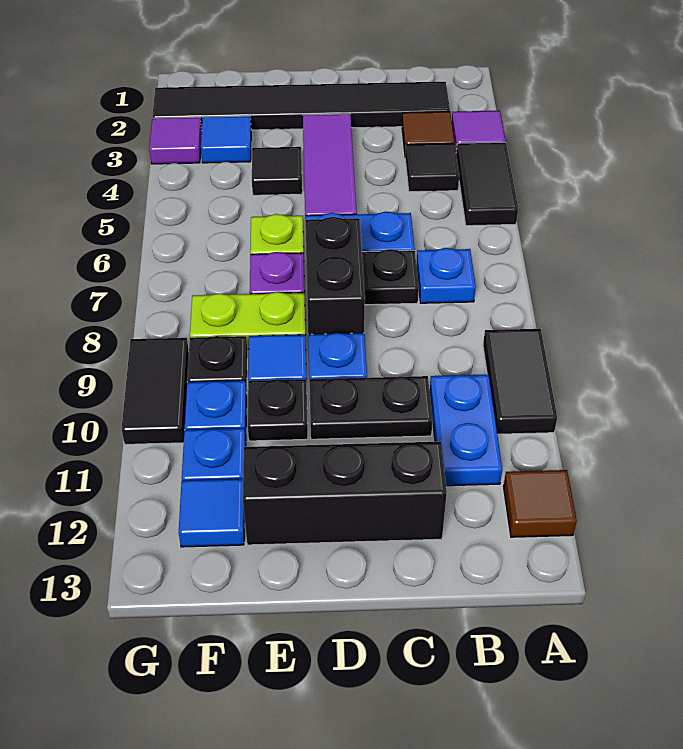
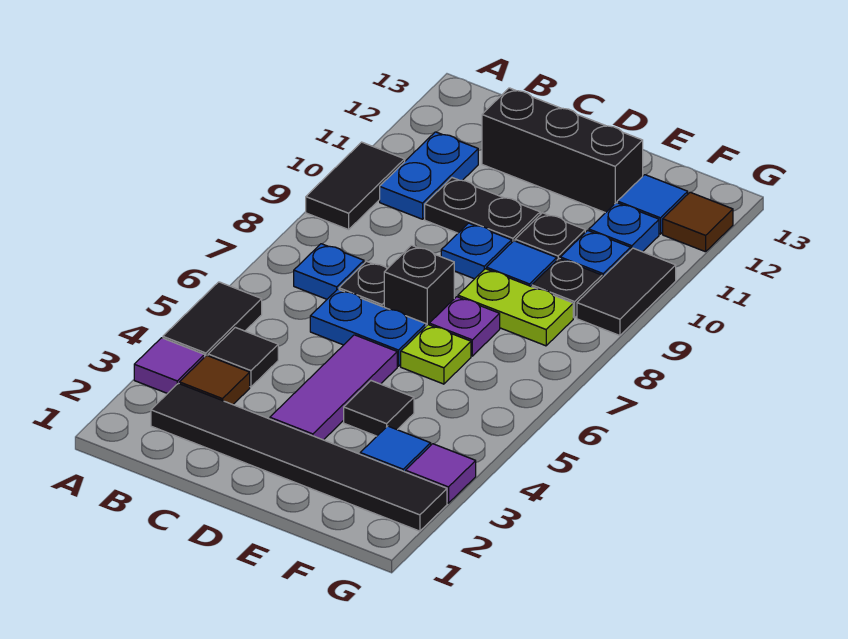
brown 1x1 tile [504,470,577,537] -> brown 1x1 tile moved to [663,192,733,252]
black 1x2 brick [305,217,365,335] -> black 1x1 brick [384,245,454,326]

